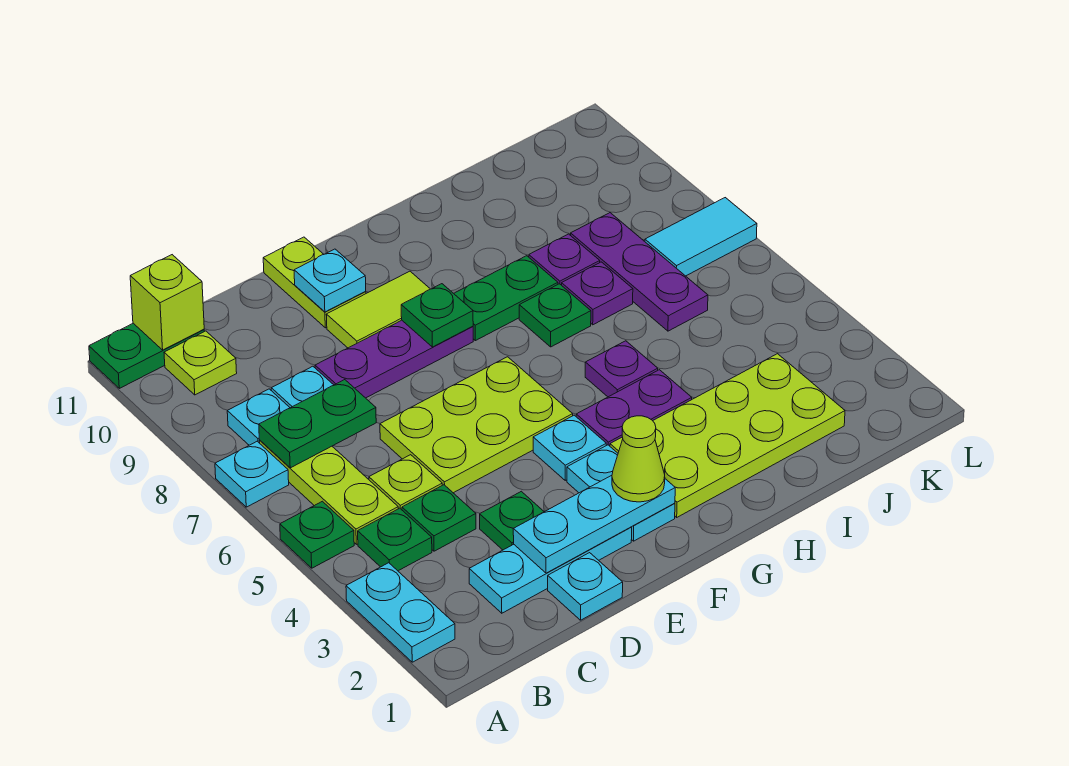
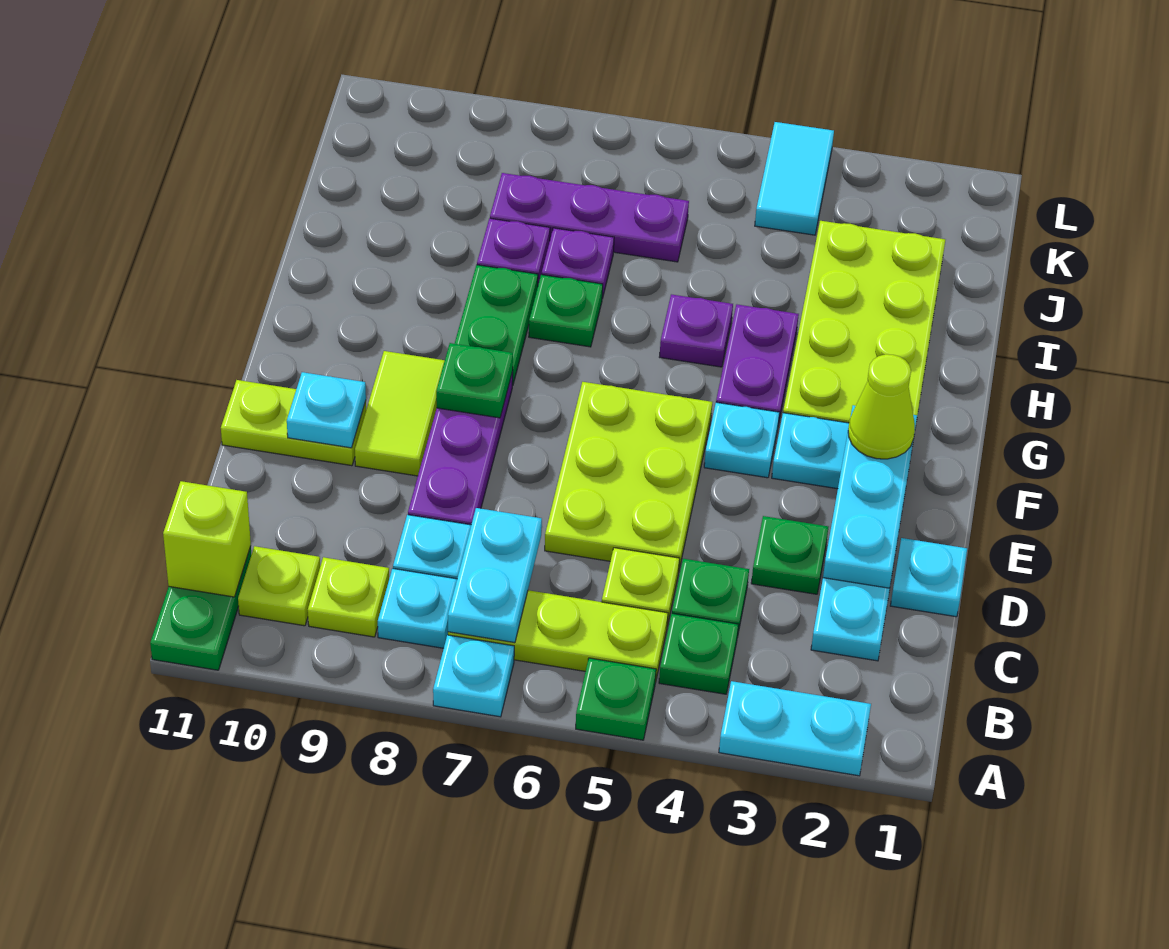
green 1x2 plate [259,380,376,468] -> cyan 1x2 plate [448,508,542,643]
none -> lime 1x1 plate [308,557,389,637]
cyan 1x2 tile [645,198,757,276] -> cyan 1x2 tile moved to [755,122,834,235]

